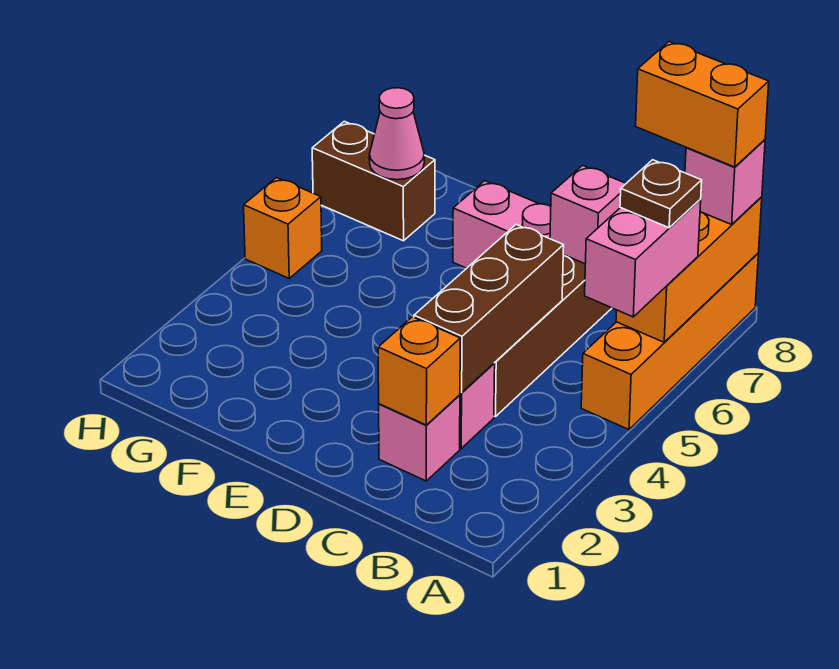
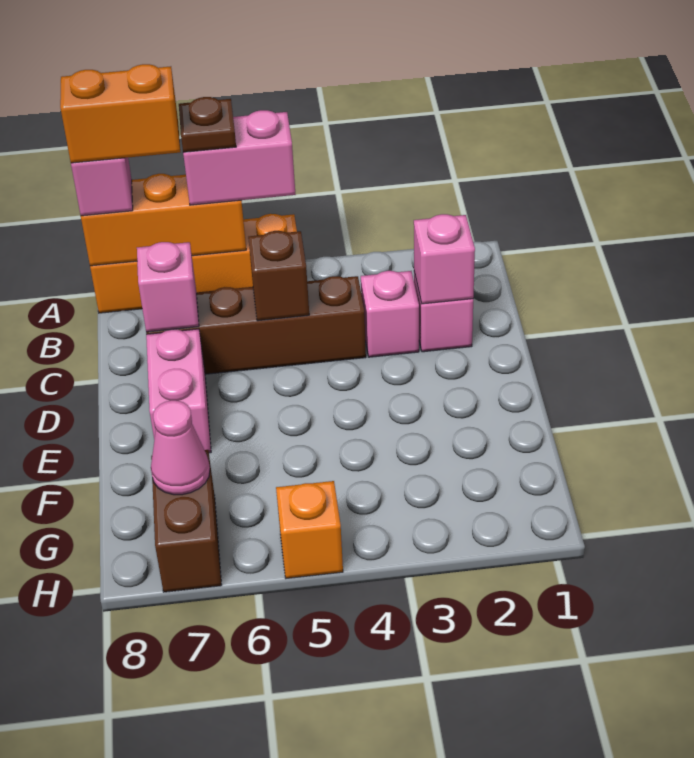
orange 1x2 brick [636,42,769,167] -> orange 1x2 brick turned to [60,64,180,163]
orange 1x1 brick [378,317,460,425] -> pink 1x1 brick [414,214,475,304]
brown 1x3 brick [414,225,564,393] -> brown 1x1 brick [248,231,309,321]

